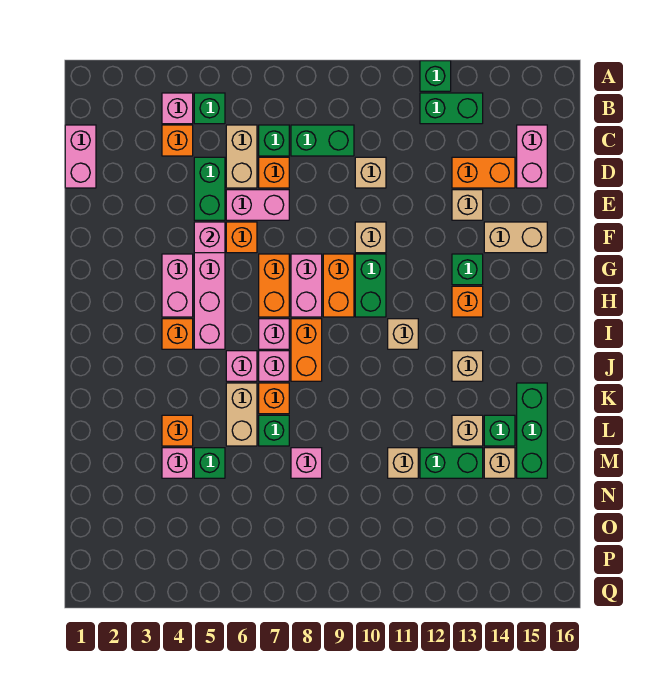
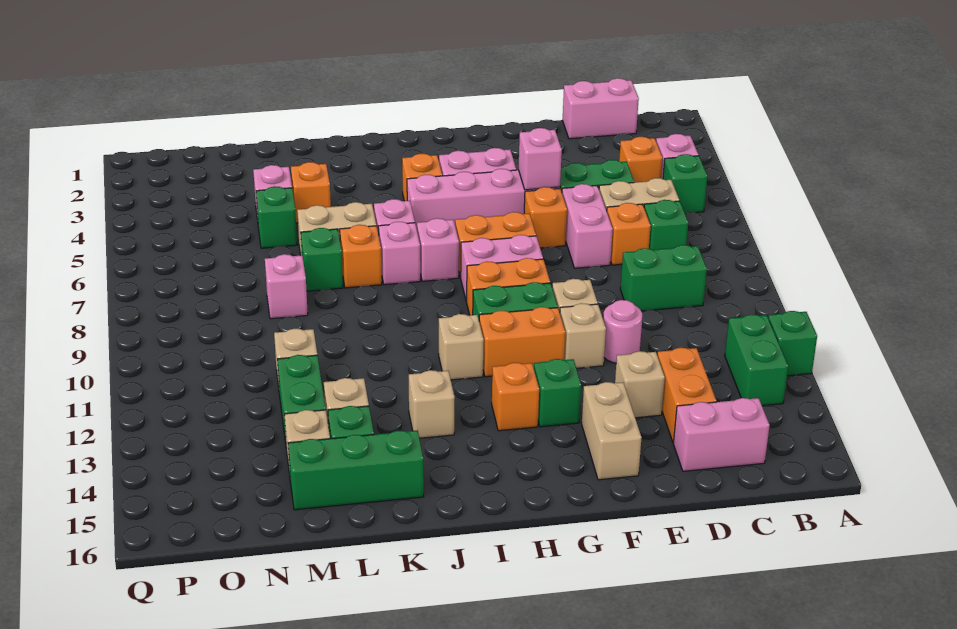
green 1x2 brick [291,125,354,156] -> green 1x2 brick turned to [620,245,707,311]
tan 1x1 brick [355,157,386,188] -> tan 1x1 brick moved to [560,303,606,368]
none -> pink 1x1 round brick [603,300,642,363]
orange 1x2 brick [291,319,322,381] -> orange 1x2 brick moved to [479,307,565,377]

